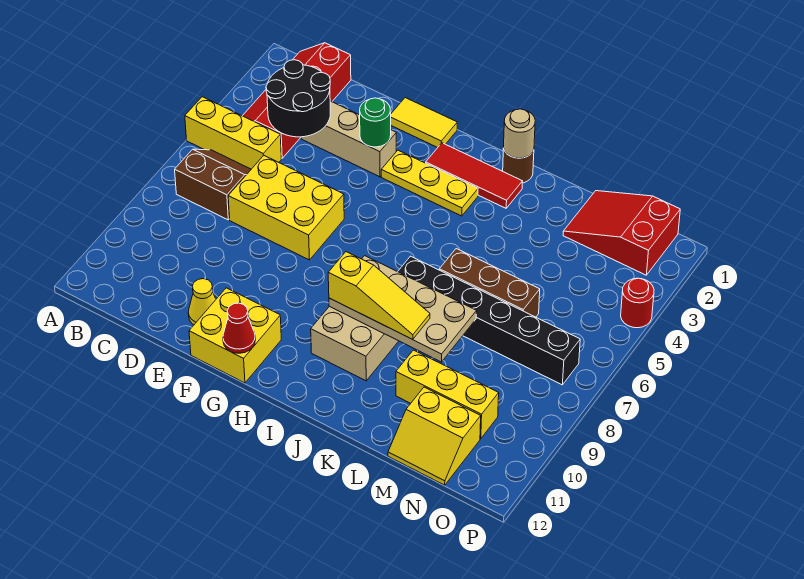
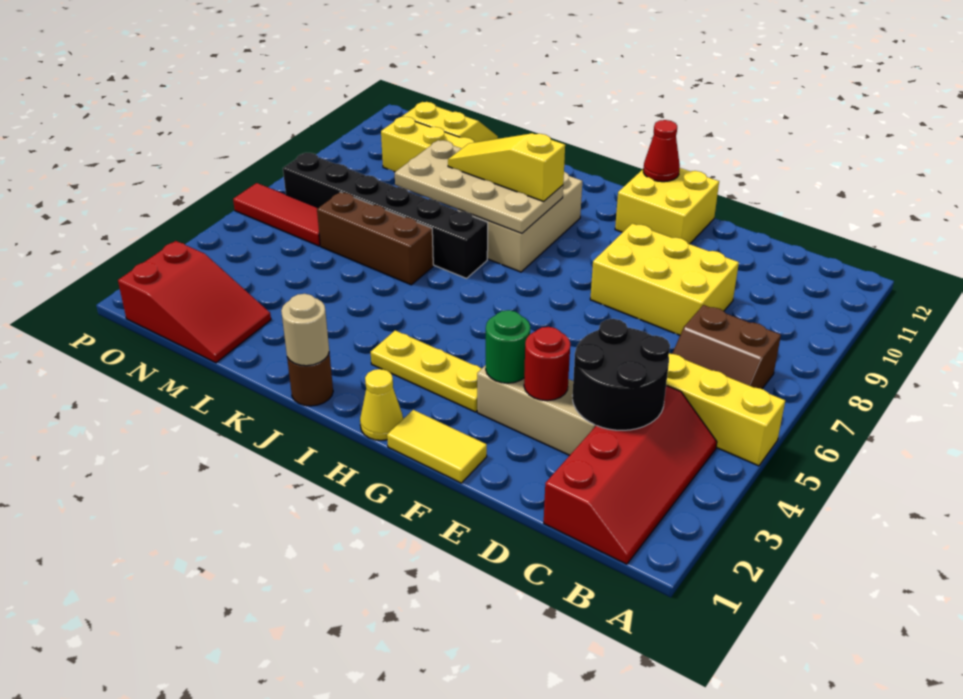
yellow 2x3 brick [228,156,344,260] -> yellow 2x3 brick moved to [590,223,739,335]
yellow 1x1 cone [188,279,216,325] -> yellow 1x1 cone moved to [360,369,403,440]
red 1x3 tile [426,143,523,208] -> red 1x3 tile moved to [233,183,320,246]
red 1x1 round brick [621,278,654,328] -> red 1x1 round brick moved to [524,327,570,401]

